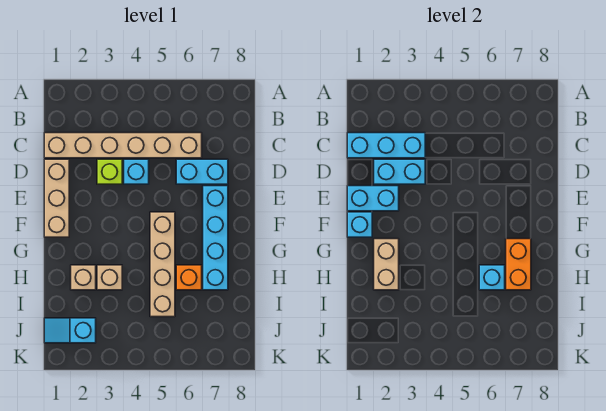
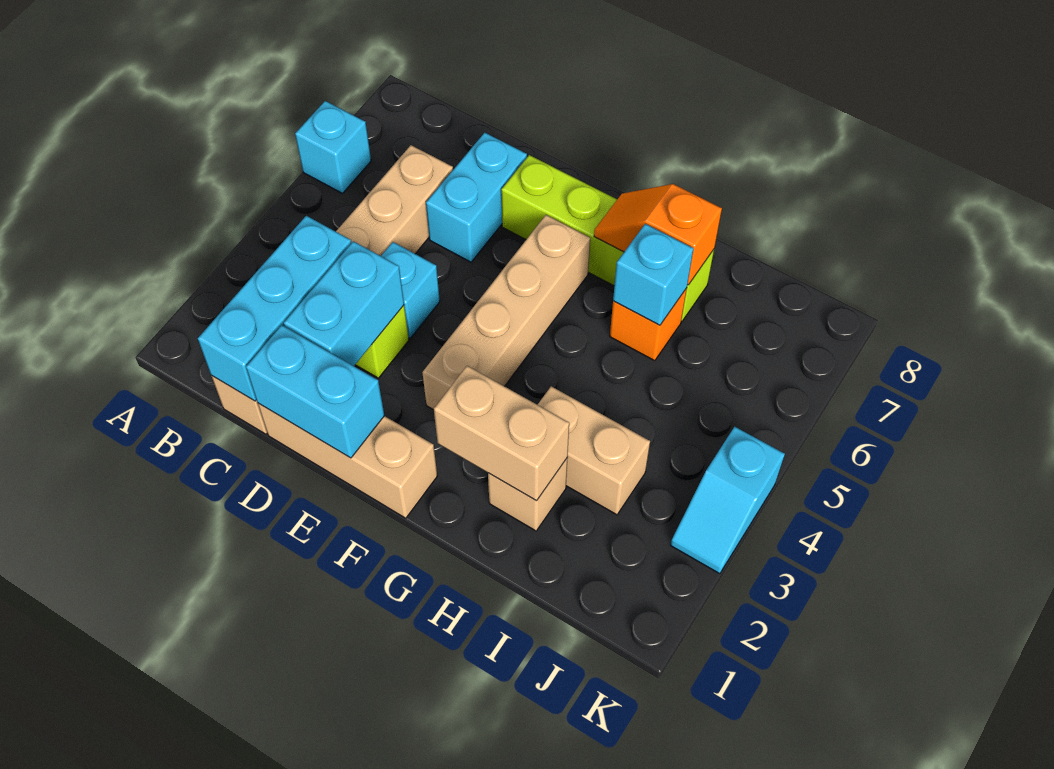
cyan 1x2 brick [347,186,399,211] -> cyan 1x2 brick turned to [246,325,384,458]
cyan 1x4 brick [203,186,228,290] -> lime 1x4 brick [501,155,714,321]
cyan 1x1 brick [347,212,372,237] -> cyan 1x1 brick moved to [295,101,371,193]
tan 1x4 brick [150,212,175,317] -> tan 1x4 brick turned to [422,215,590,410]
orange 1x2 brick [506,239,531,290] -> orange 1x2 slope [594,184,722,285]
tan 1x1 brick [97,265,122,290] -> tan 1x2 brick [538,386,650,515]
cyan 1x2 slope [44,318,96,343] -> cyan 1x2 slope moved to [671,427,785,574]

